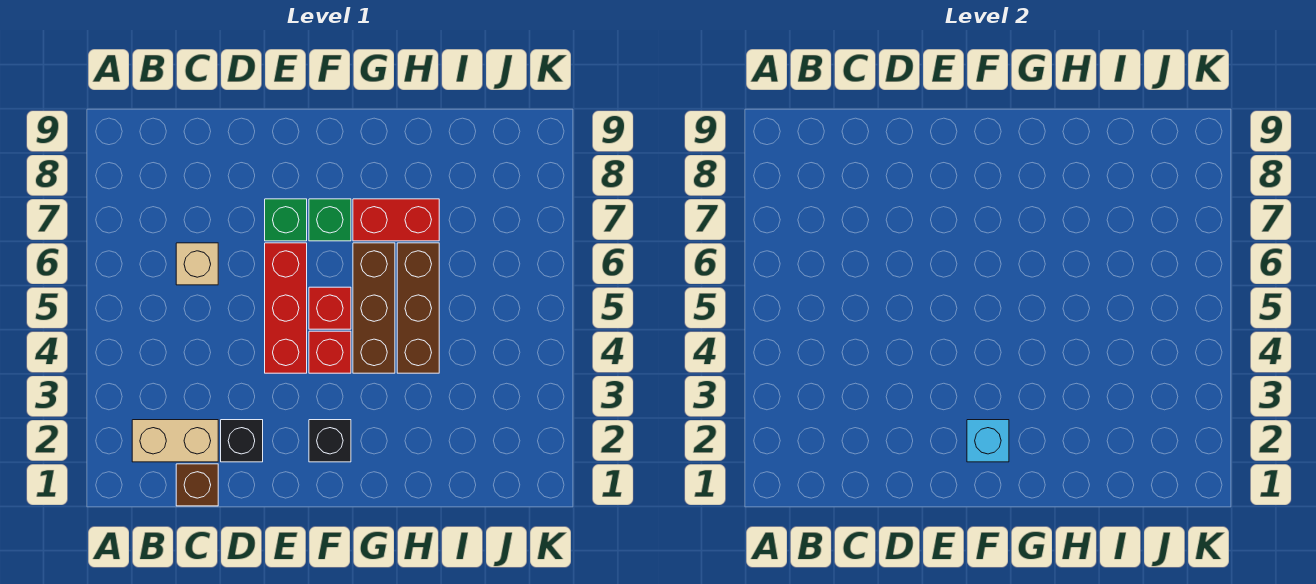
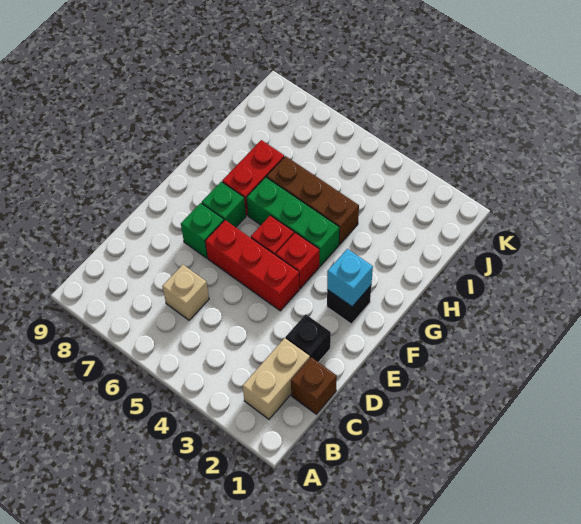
brown 1x3 brick [353,243,395,373] -> green 1x3 brick [247,177,339,266]

